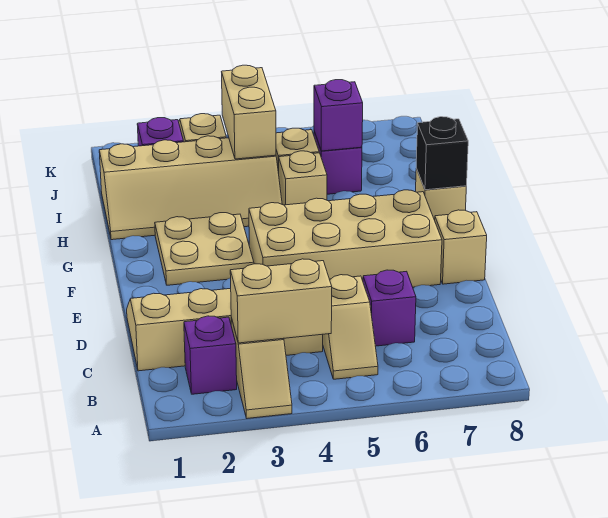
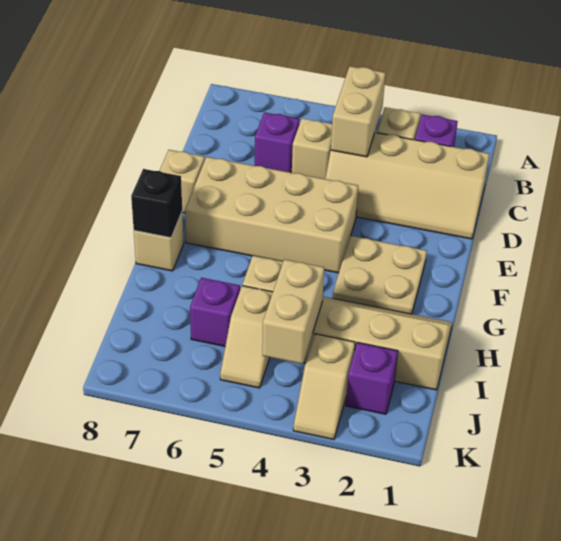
tan 1x2 brick [230,259,332,343] -> tan 1x2 brick turned to [331,66,385,157]
purple 1x1 brick [314,80,363,151] -> none

